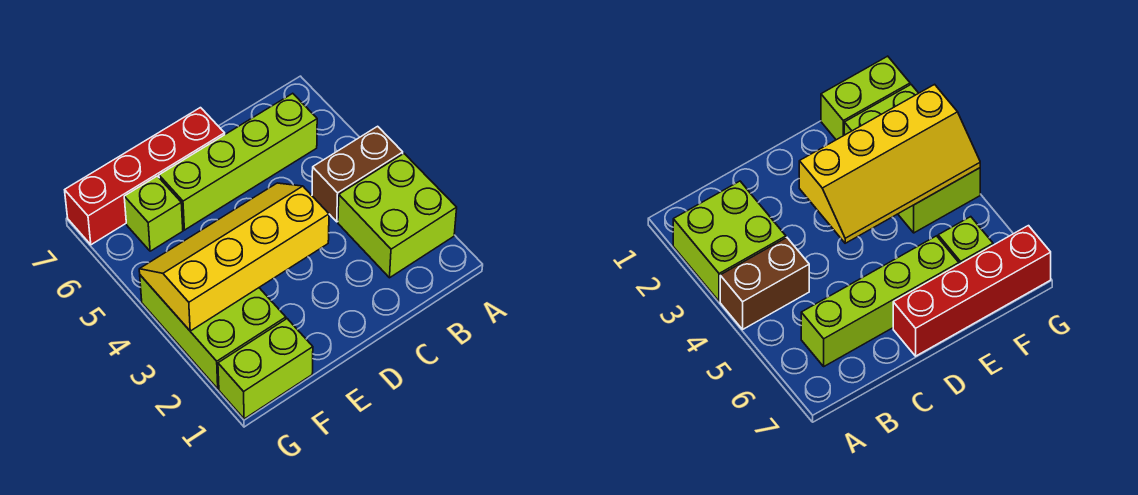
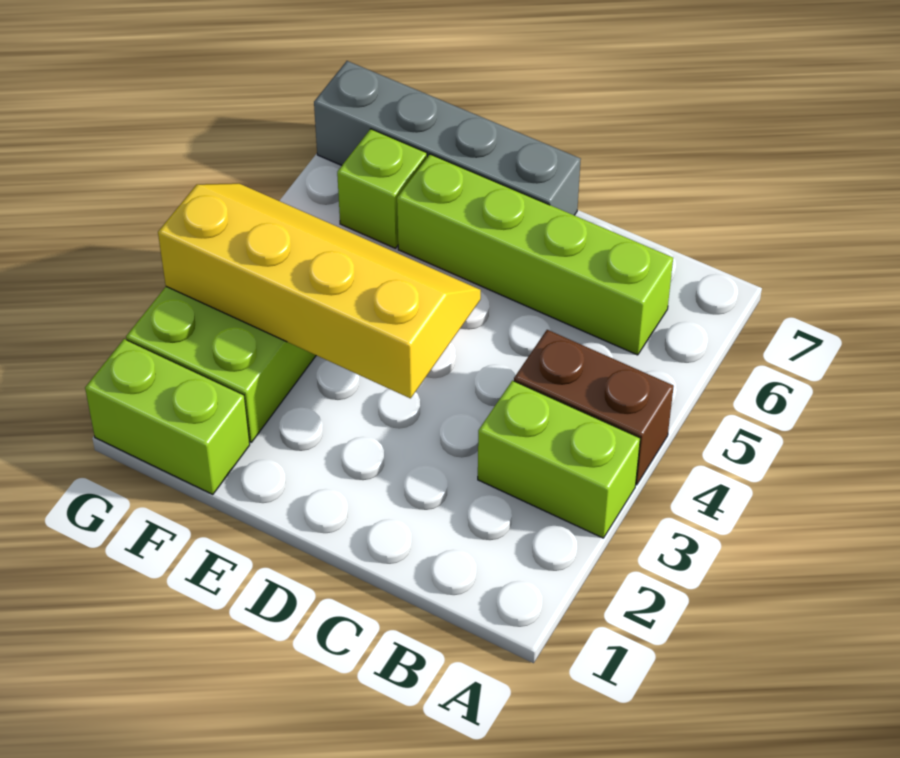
lime 2x2 brick [338,154,457,278] -> lime 1x2 brick [478,381,640,538]
red 1x4 brick [65,108,225,245] -> grey 1x4 brick [314,61,581,215]

